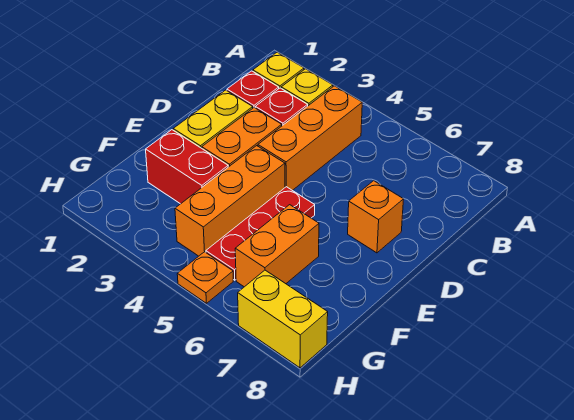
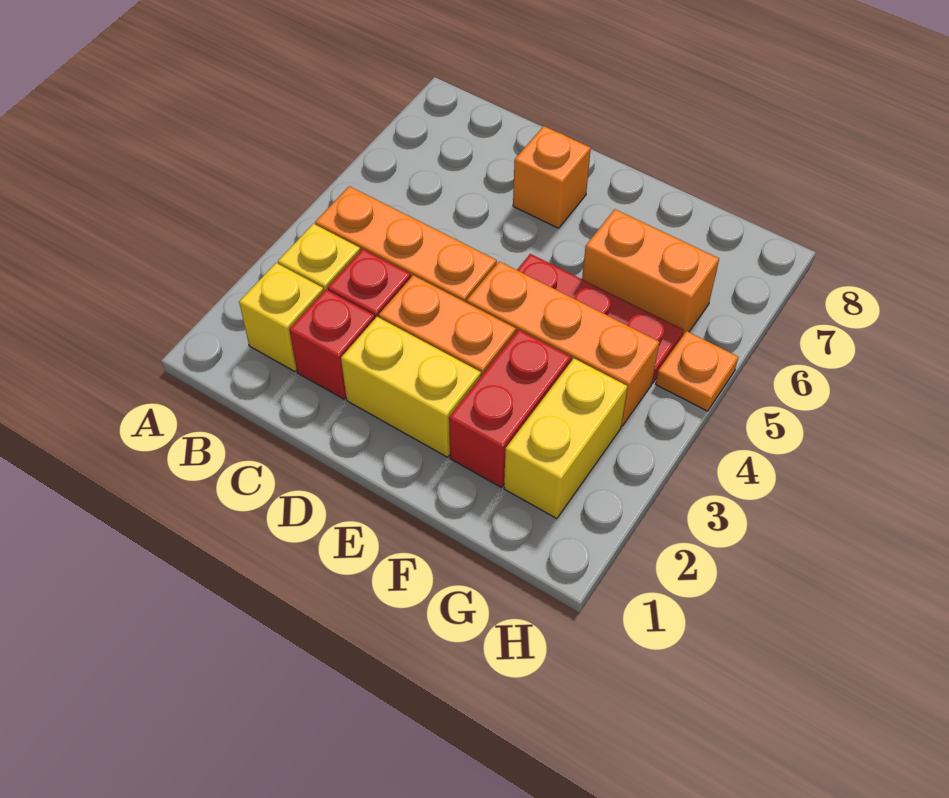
yellow 1x2 brick [238,270,328,368] -> yellow 1x2 brick moved to [504,359,628,519]

